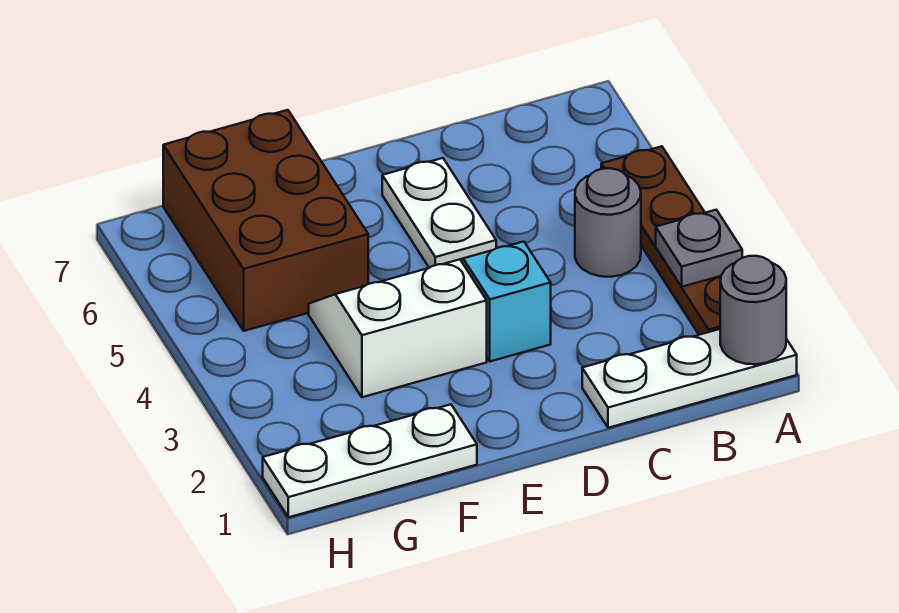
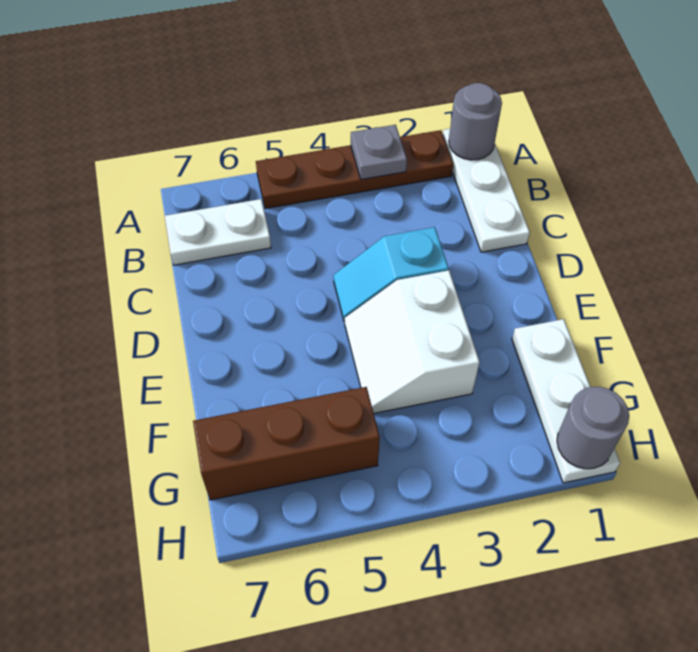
grey 1x1 round brick [575,168,641,277] -> grey 1x1 round brick moved to [557,387,629,469]
white 1x2 plate [382,158,496,268] -> white 1x2 plate moved to [165,199,271,265]
brown 2x3 brick [163,110,368,331] -> brown 1x3 brick [193,387,380,500]

